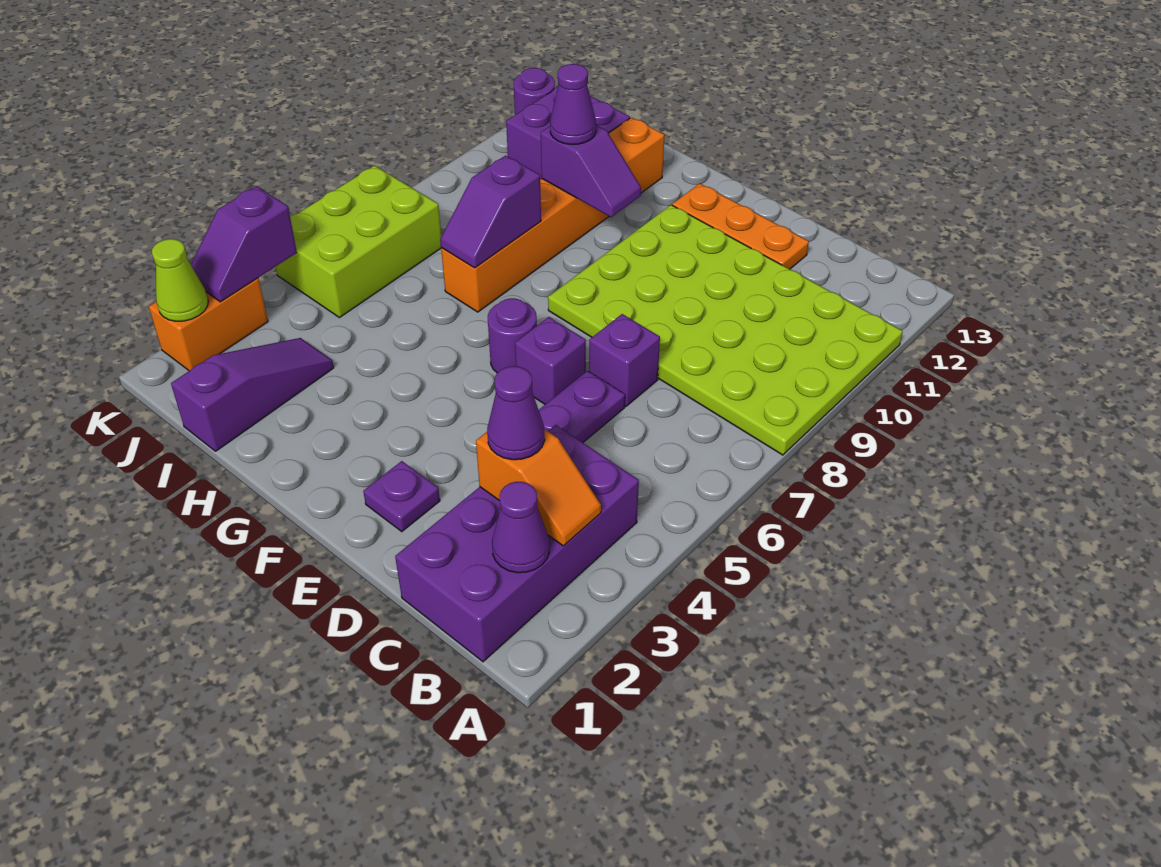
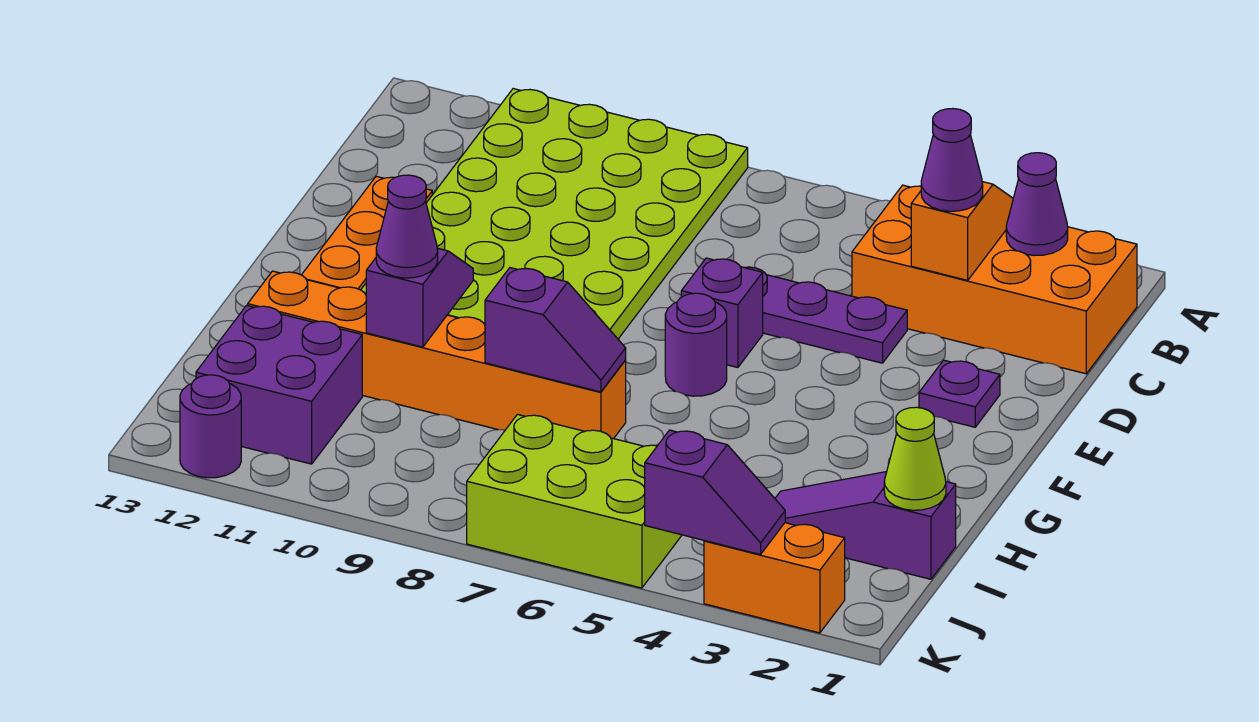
purple 2x4 brick [395,425,639,662] -> orange 2x4 brick [852,185,1137,374]
purple 1x1 brick [589,314,660,406] -> none
lime 1x1 cone [152,239,208,321] -> lime 1x1 cone moved to [884,407,946,510]

